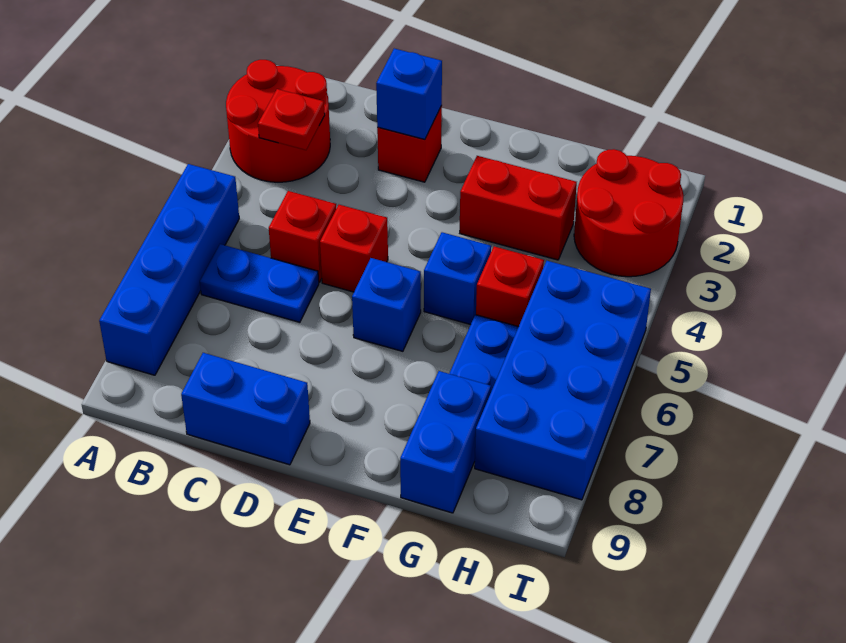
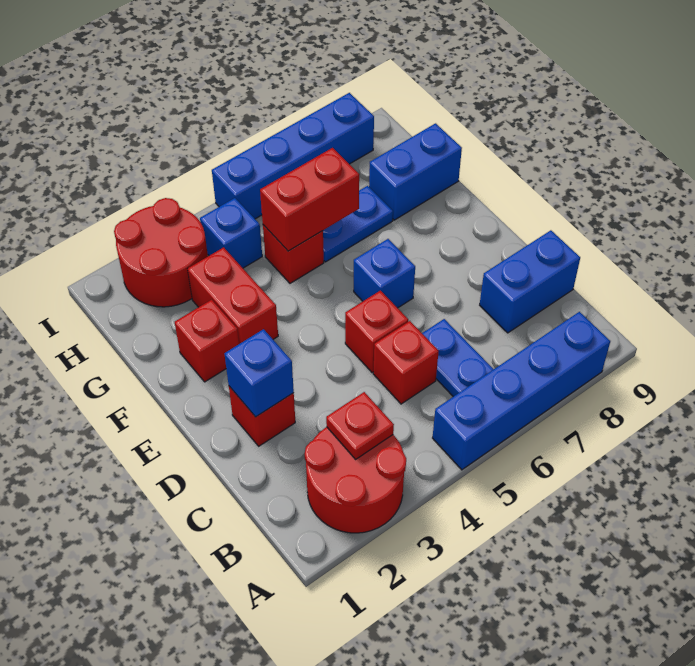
blue 1x2 brick [181,353,310,465] -> blue 1x2 brick turned to [480,230,580,333]
none -> red 1x1 brick [175,300,239,382]
blue 1x1 brick [424,232,491,325] -> blue 1x1 brick moved to [200,198,262,268]
none -> red 1x2 brick [260,148,359,251]
blue 2x4 brick [475,261,651,500] -> blue 1x4 brick [212,93,374,219]

